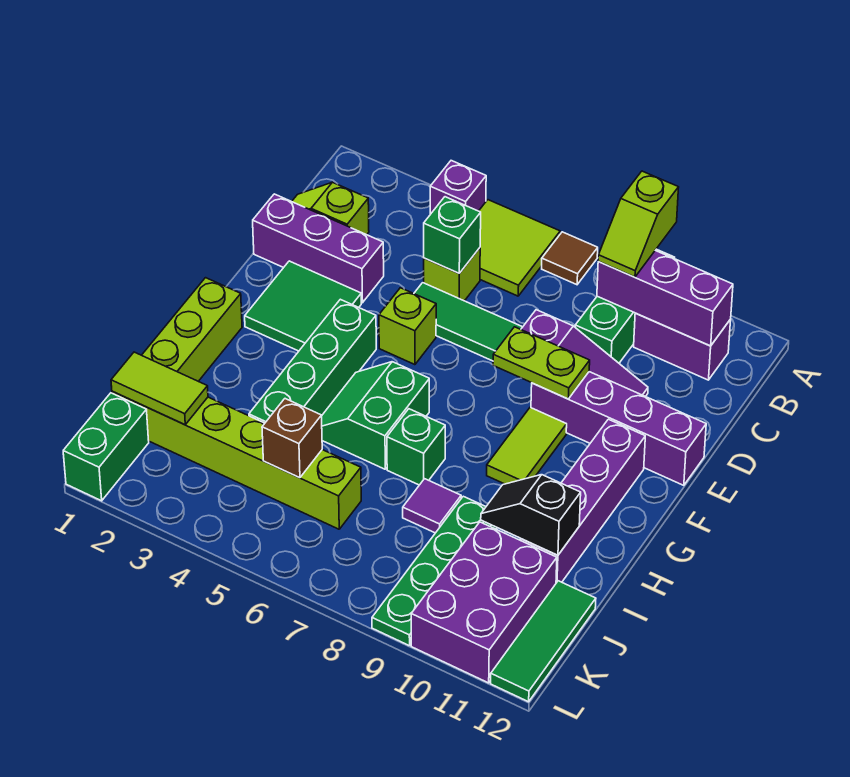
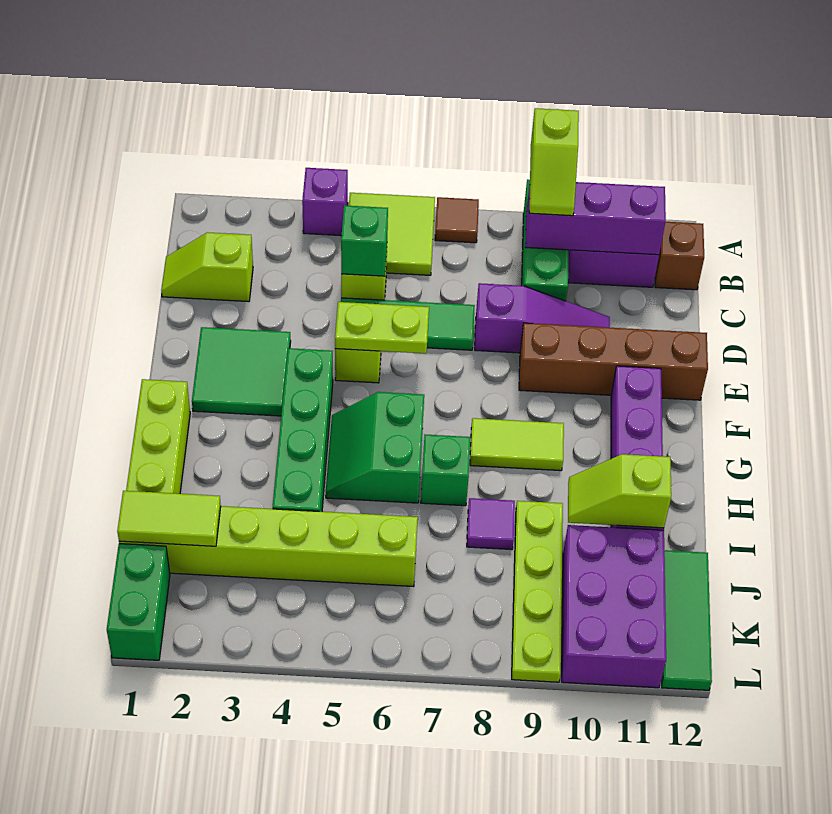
purple 1x3 brick [253,194,384,303] -> none
lime 1x2 plate [493,327,590,399] -> lime 1x2 plate moved to [335,302,429,354]
purple 1x4 brick [531,372,706,485] -> brown 1x4 brick [519,323,708,400]
lime 1x2 tile [487,407,567,484] -> lime 1x2 tile turned to [470,418,564,471]
green 1x4 plate [372,496,497,646] -> lime 1x4 plate [512,501,563,682]
black 1x2 slope [481,475,581,555] -> lime 1x2 slope [568,454,671,528]
brown 1x1 brick [262,399,322,478] -> brown 1x1 brick moved to [655,222,704,290]

